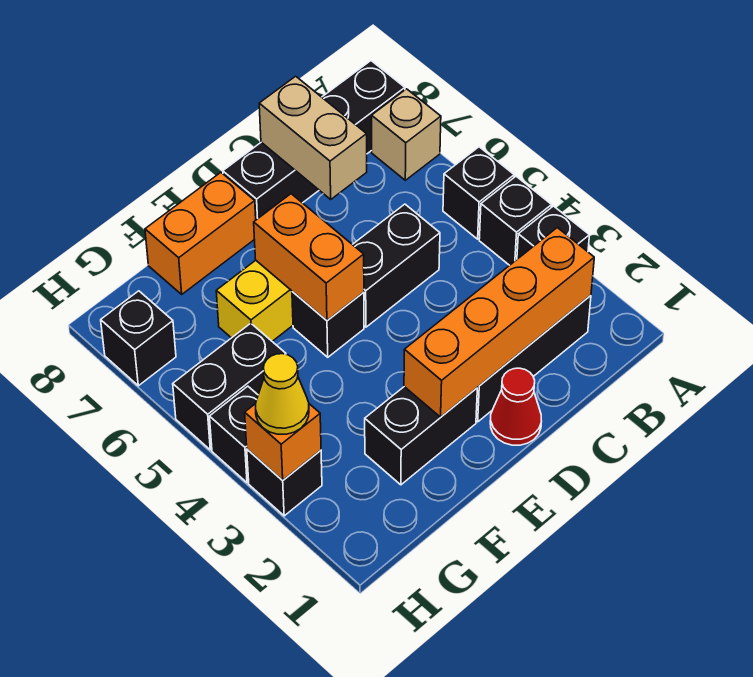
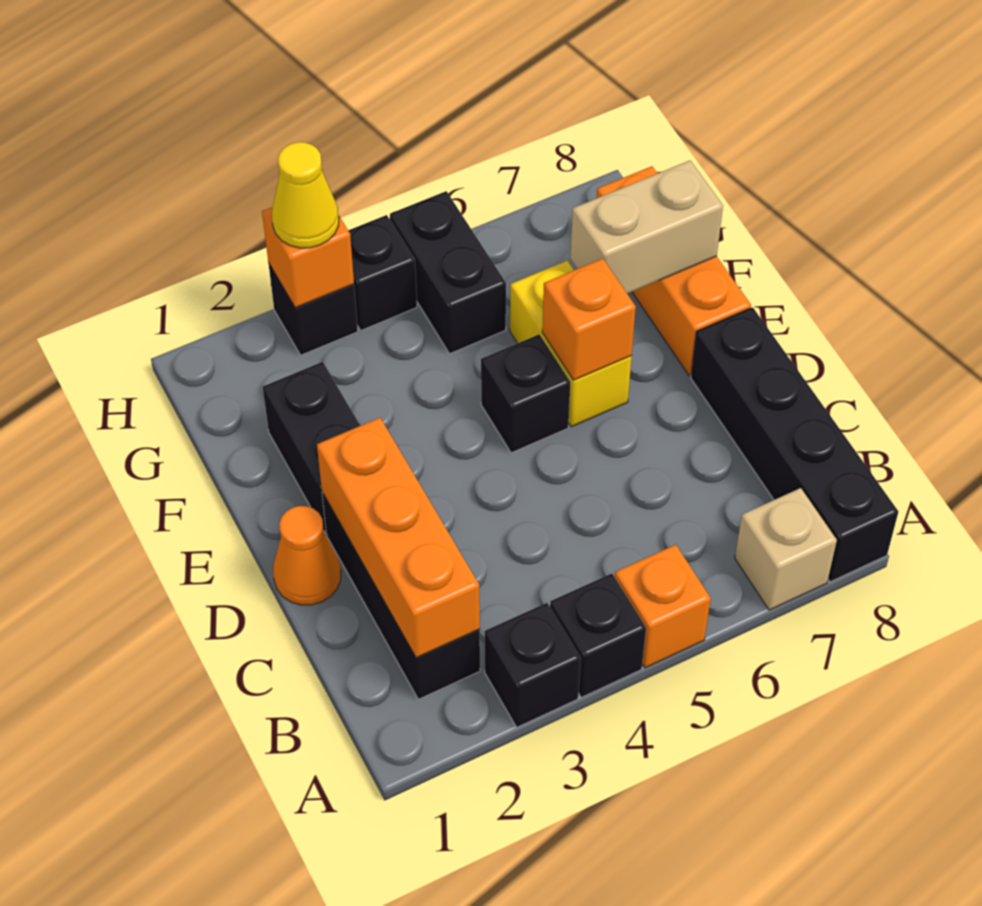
black 1x1 brick [443,147,514,239] -> orange 1x1 brick [615,545,711,668]
orange 1x4 brick [404,228,594,417] -> orange 1x3 brick [317,418,480,658]
black 1x2 brick [352,204,440,327] -> none
tan 1x2 brick [259,76,367,199] -> tan 1x2 brick moved to [570,161,723,294]
red 1x1 cone [490,368,542,445] -> orange 1x1 cone [273,506,341,605]
orange 1x2 brick [254,194,364,320] -> orange 1x1 brick [542,259,636,380]
orange 1x2 brick [145,173,256,294] -> orange 1x3 brick [597,166,751,376]
black 1x1 brick [101,291,176,386] -> none

